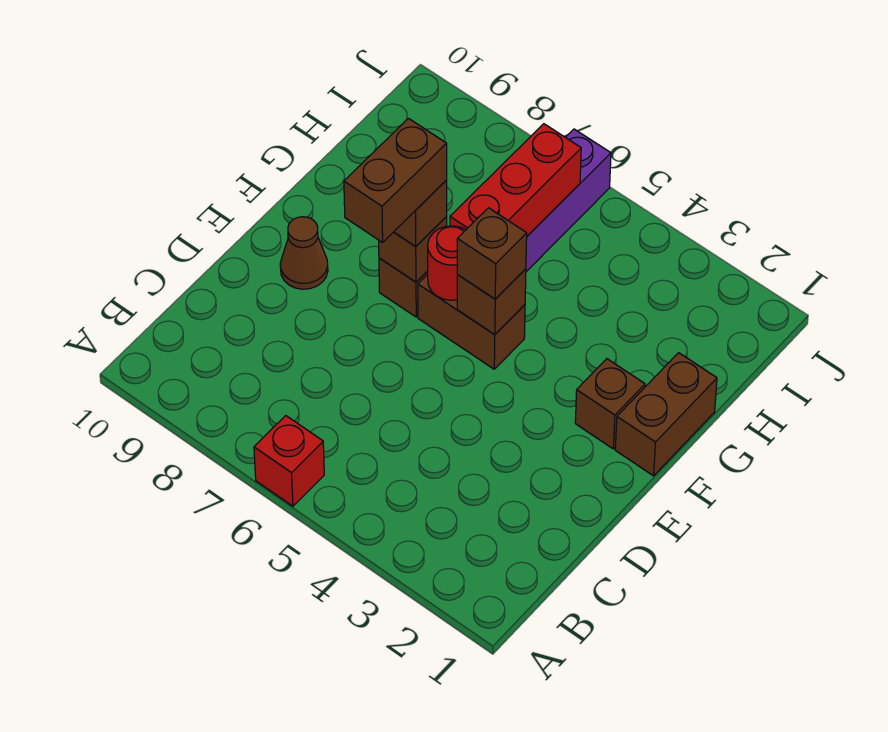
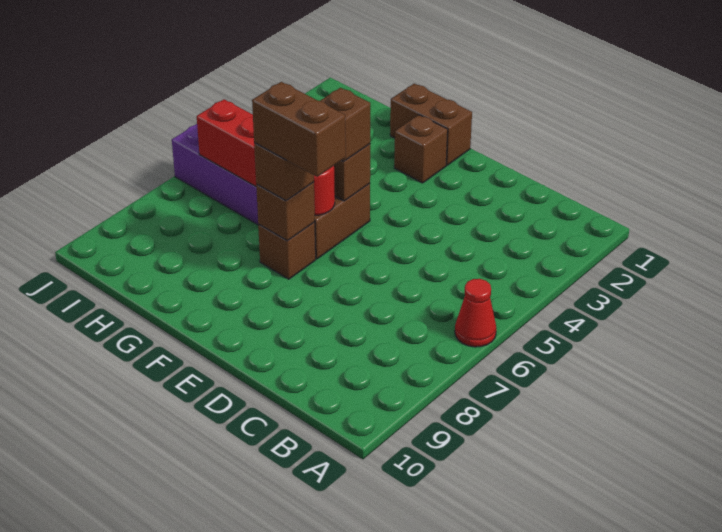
red 1x1 brick [254,416,324,506] -> red 1x1 cone [455,279,496,347]
brown 1x1 cone [280,217,328,289] -> none

